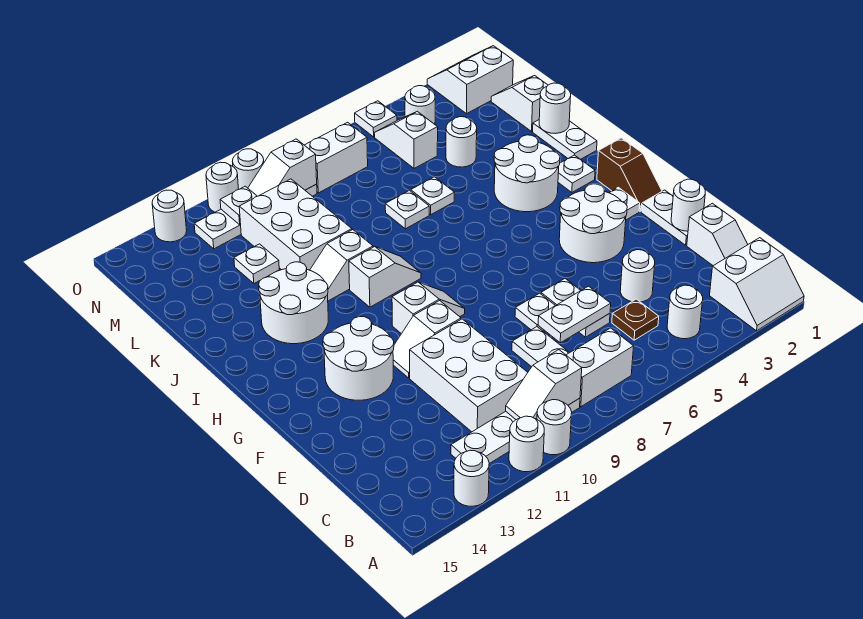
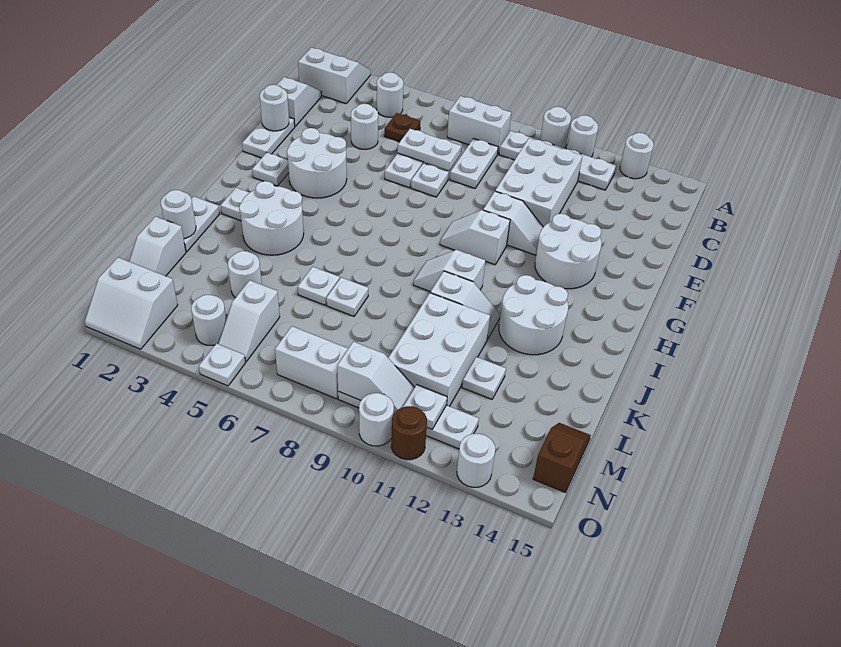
white 1x2 slope [506,350,582,420] -> none
brown 1x2 slope [597,138,662,212] -> brown 1x2 slope moved to [533,423,591,492]
white 1x1 round brick [206,162,239,212] -> brown 1x1 round brick [391,406,427,460]

